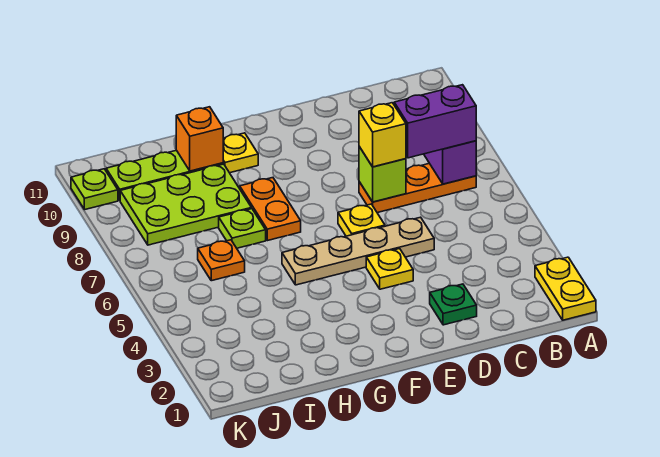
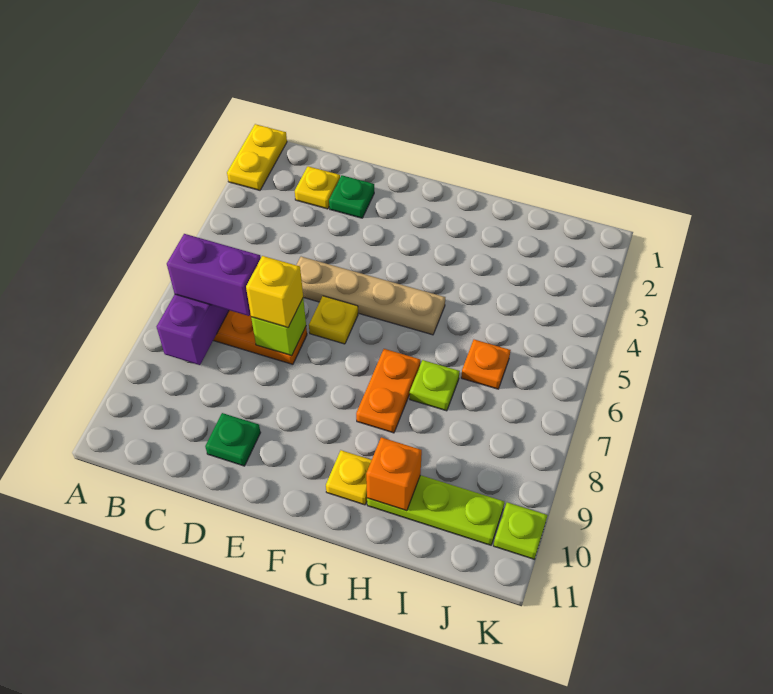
none -> green 1x1 plate [205,413,261,466]
yellow 1x1 plate [366,249,413,289] -> yellow 1x1 plate moved to [295,166,340,209]
lime 2x3 plate [120,164,251,245] -> none

